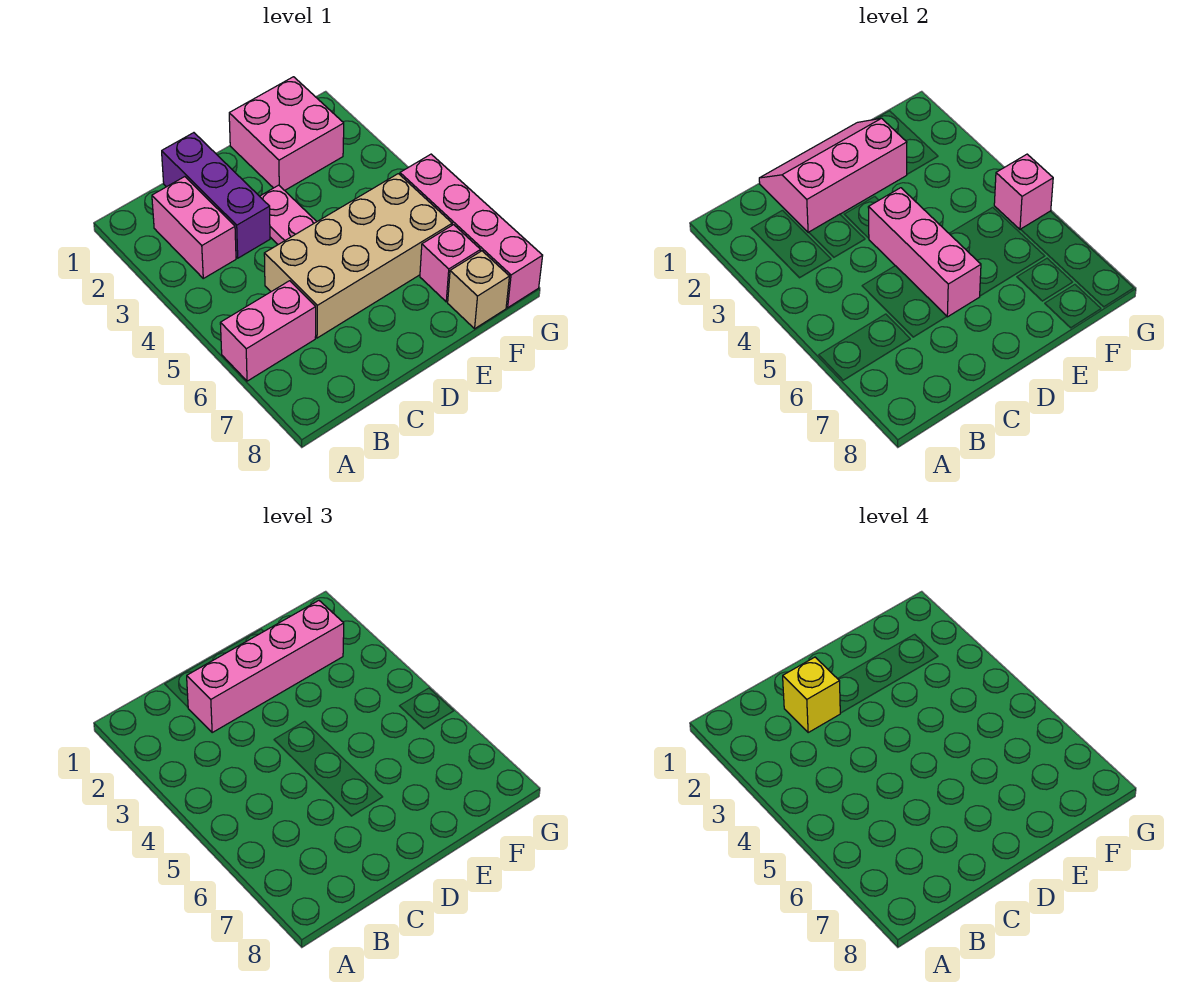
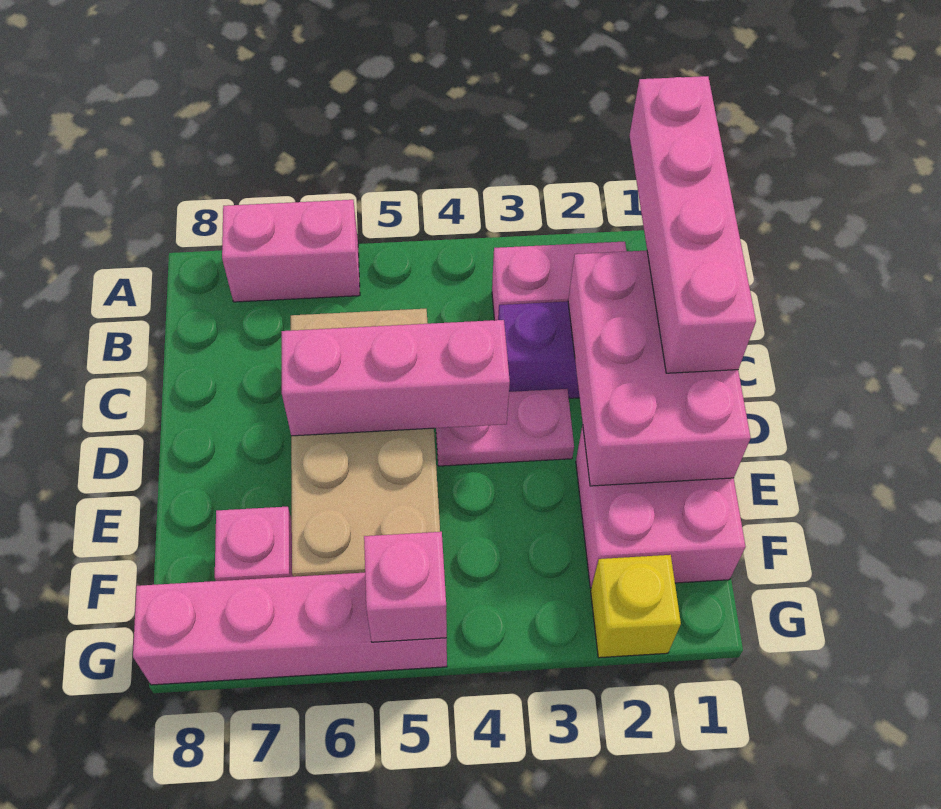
pink 1x2 brick [220,281,316,381] -> pink 1x2 brick turned to [222,200,360,302]
pink 2x3 slope [759,118,907,233] -> pink 2x3 brick [568,251,751,486]
pink 1x4 brick [187,601,344,732] -> pink 1x4 brick moved to [629,76,756,373]
yellow 1x1 brick [783,657,840,732] -> yellow 1x1 brick moved to [591,555,681,658]
tan 1x1 brick [448,251,509,329] -> none

